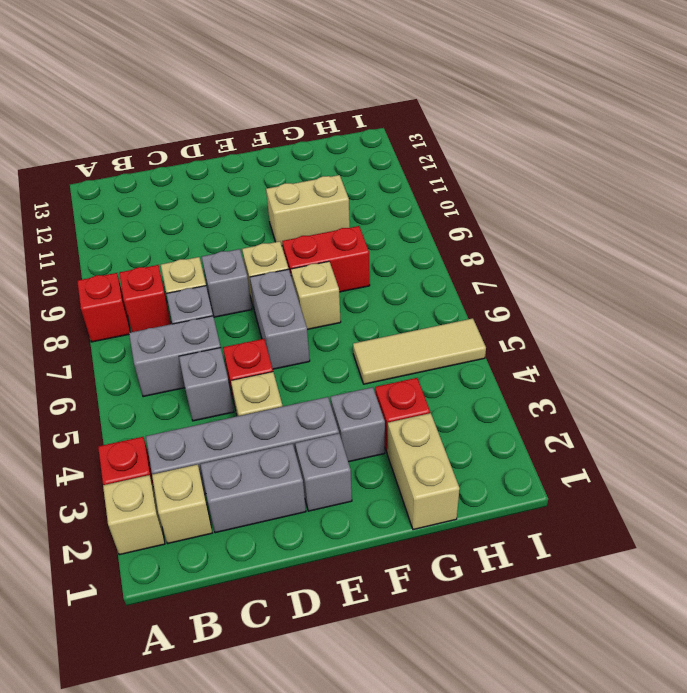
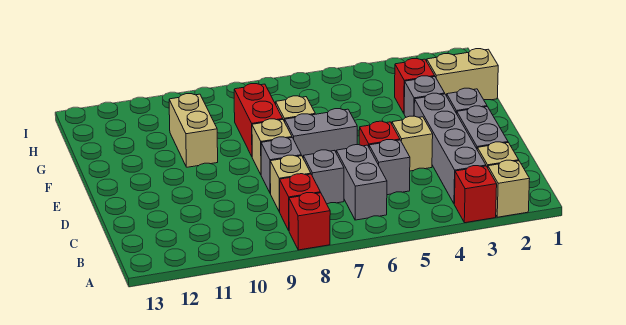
tan 1x3 tile [353,318,486,384] -> none

